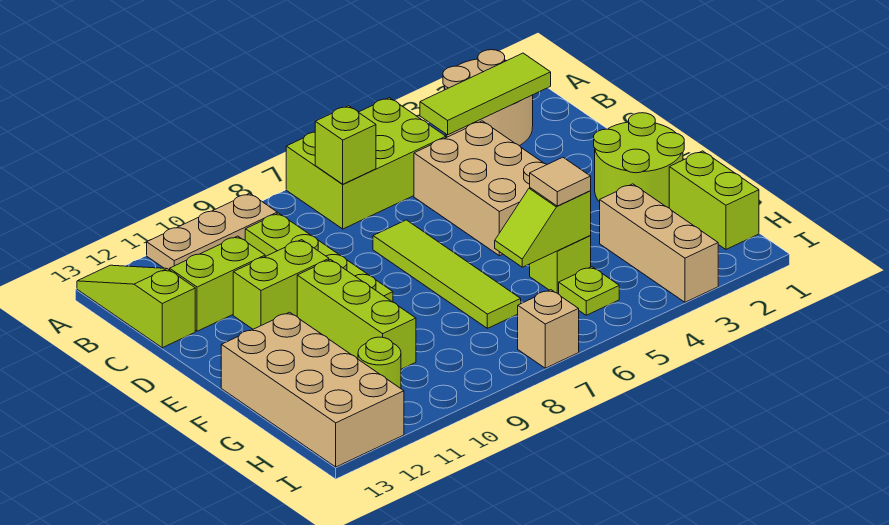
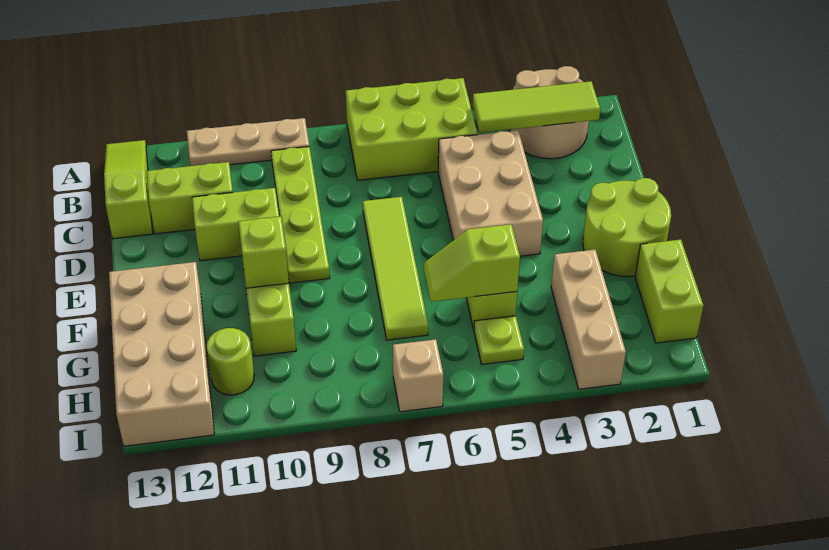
lime 1x1 brick [315,106,376,184] -> lime 1x1 brick moved to [238,216,289,288]
tan 1x1 tile [530,157,591,206] -> none

